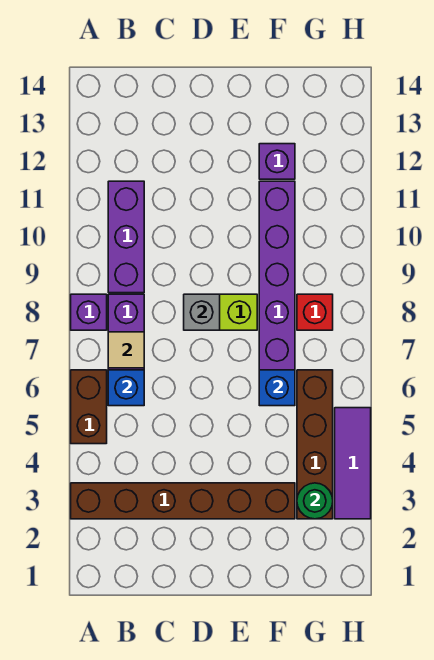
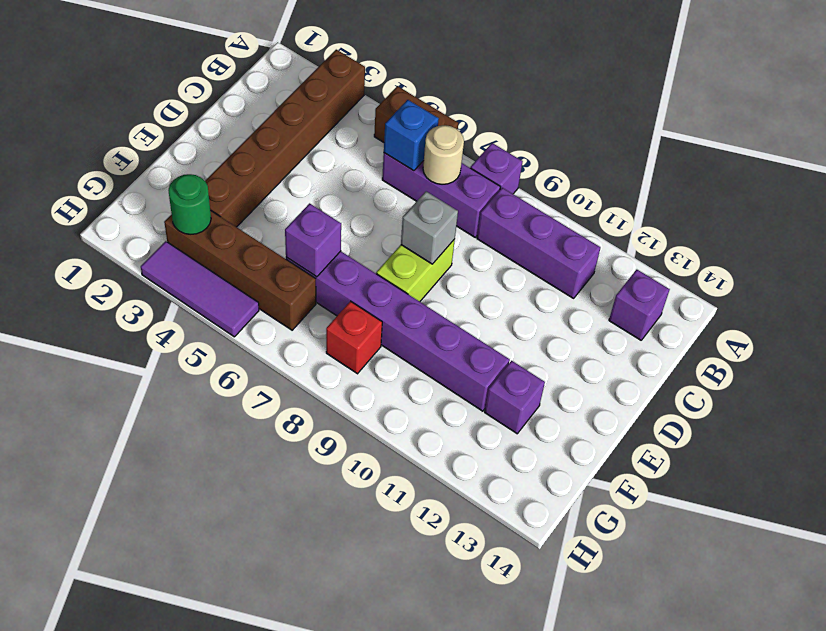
tan 1x1 tile [108,332,144,368] -> tan 1x1 round brick [423,125,464,184]
none -> purple 1x1 brick [609,270,670,340]
blue 1x1 brick [259,370,295,406] -> purple 1x1 brick [285,203,341,277]

